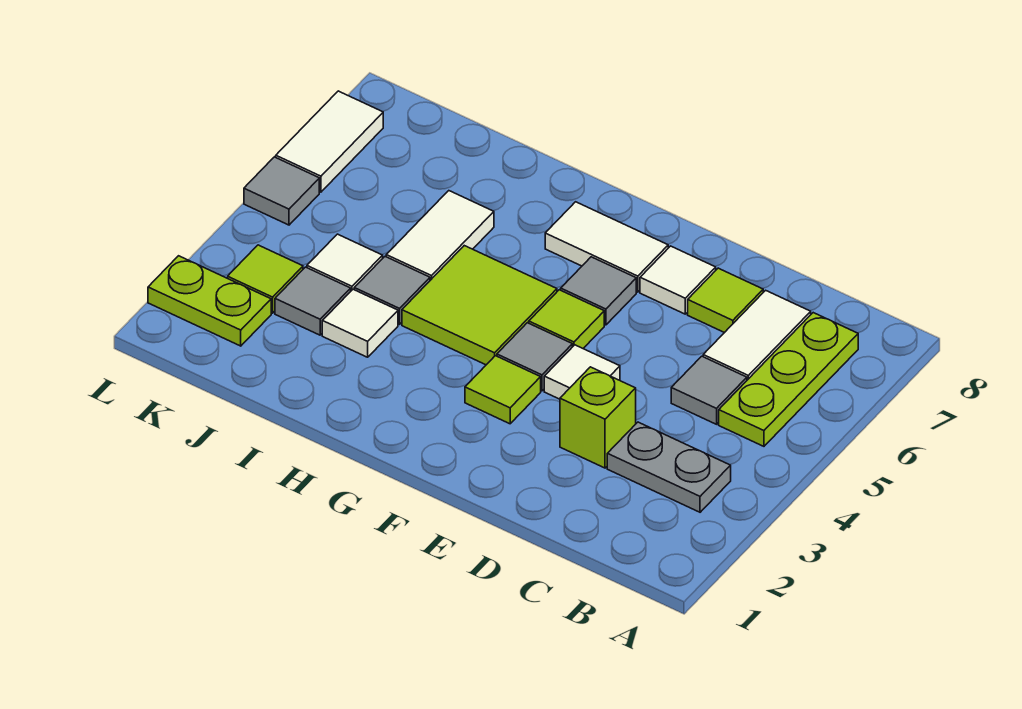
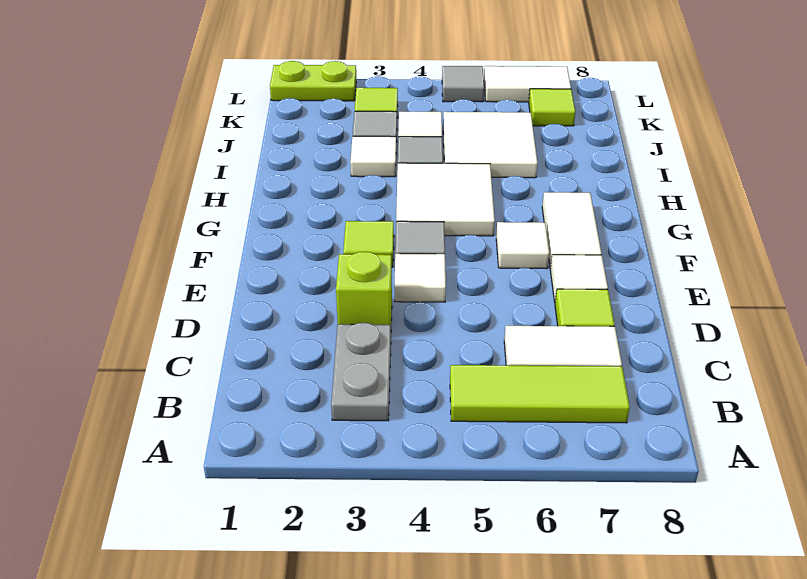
lime 1x3 plate [719,313,858,446] -> lime 1x3 tile [450,365,630,423]
grey 1x1 tile [671,356,747,424] -> none
lime 1x1 tile [529,290,604,348] -> lime 1x1 tile moved to [529,89,575,126]
grey 1x1 tile [561,257,636,325] -> white 1x1 tile [496,222,549,269]
lime 2x2 tile [402,246,557,365] -> white 2x2 tile [396,163,495,236]
white 1x2 tile [386,191,494,280] -> white 2x2 tile [443,112,537,178]
lime 1x2 plate [148,256,271,346] -> lime 1x2 plate turned to [270,61,356,101]

